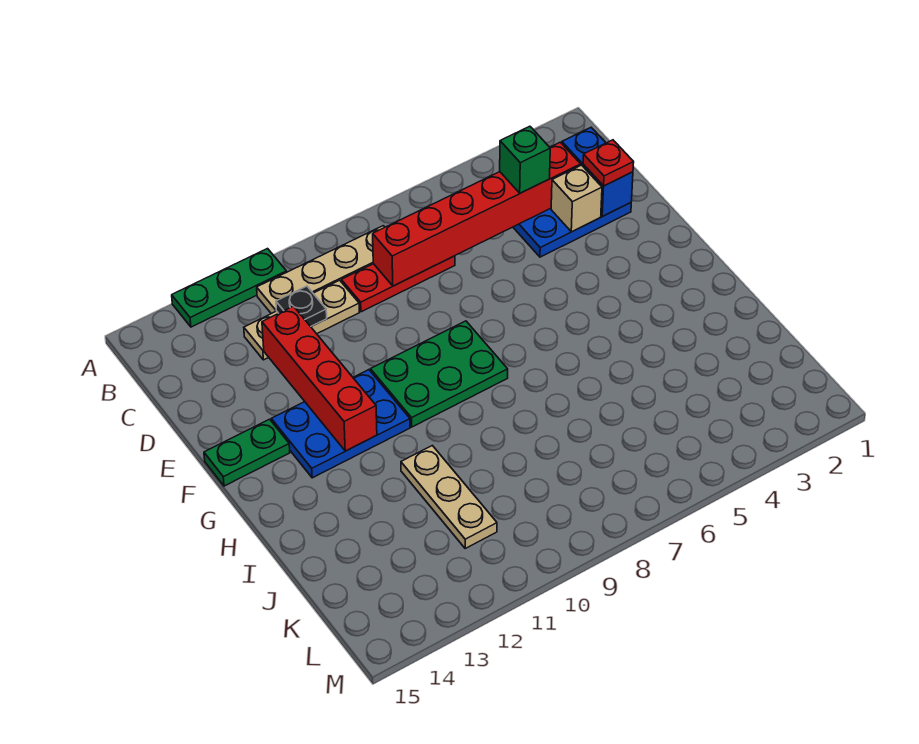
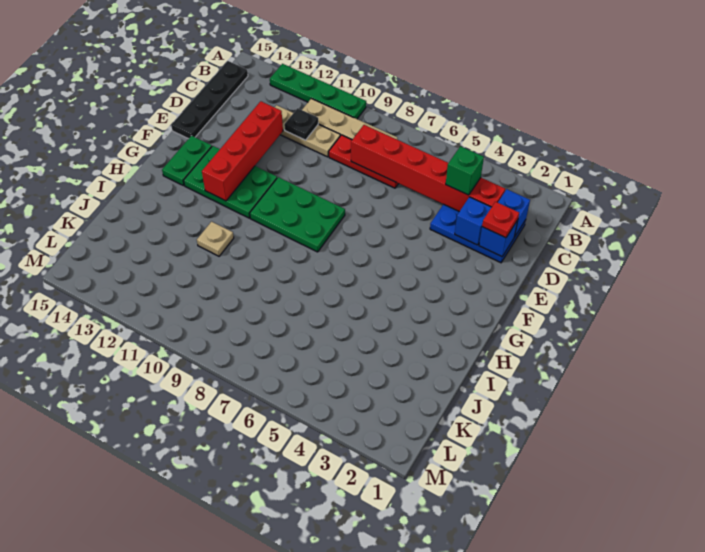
green 1x3 plate [172,249,287,327] -> green 1x4 plate [270,64,366,119]
none -> black 1x4 plate [171,61,248,139]
tan 1x1 brick [551,165,602,232] -> blue 1x1 brick [455,197,491,245]
blue 2x3 plate [271,370,410,478] -> green 2x3 plate [184,146,277,218]
green 1x2 plate [204,419,290,486] -> green 1x2 plate turned to [162,136,212,186]
tan 1x3 plate [401,446,497,548] -> tan 1x1 plate [197,222,234,256]

